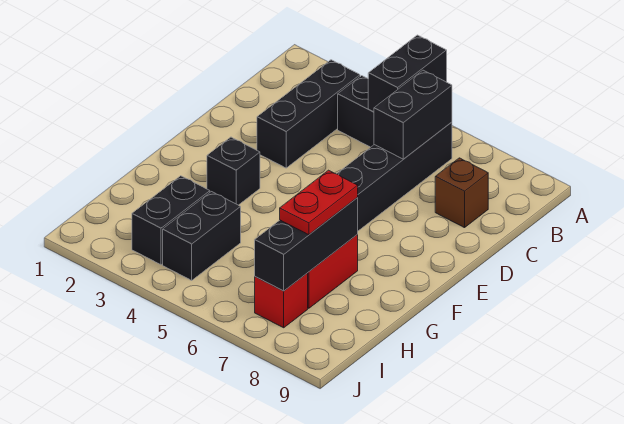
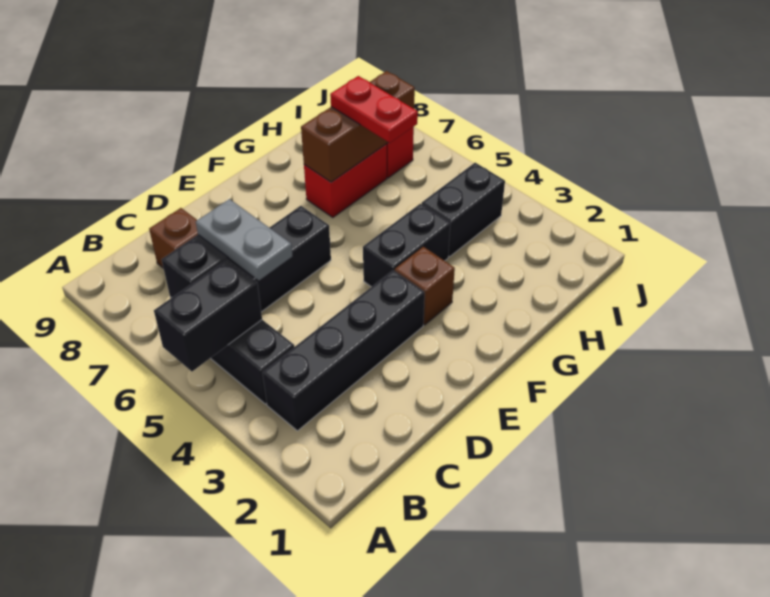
black 1x3 brick [257,60,360,168] -> black 1x4 brick [262,270,425,431]
none -> grey 1x2 plate [196,199,292,280]
black 1x1 brick [207,137,260,205] -> brown 1x1 brick [395,247,455,325]
black 1x3 brick [255,198,358,291] -> brown 1x3 brick [301,71,415,182]
red 1x2 plate [280,170,358,235] -> red 1x2 plate turned to [330,76,418,143]
black 1x2 brick [132,176,210,265] -> black 1x2 brick moved to [363,204,451,287]

